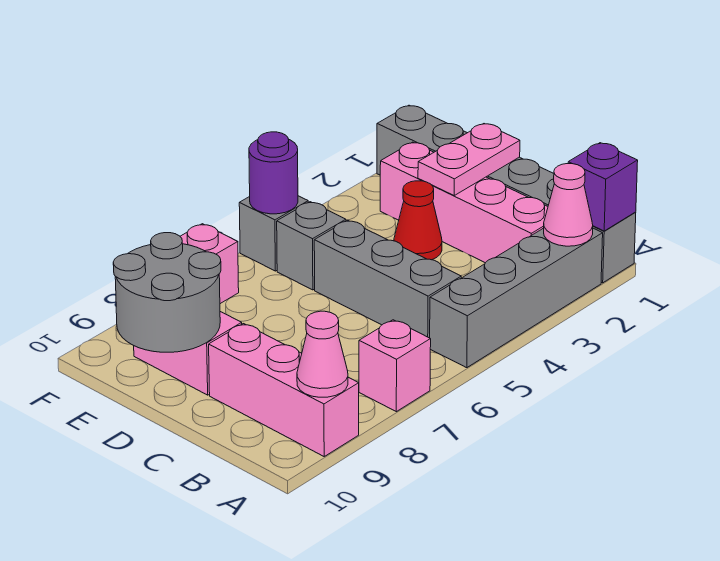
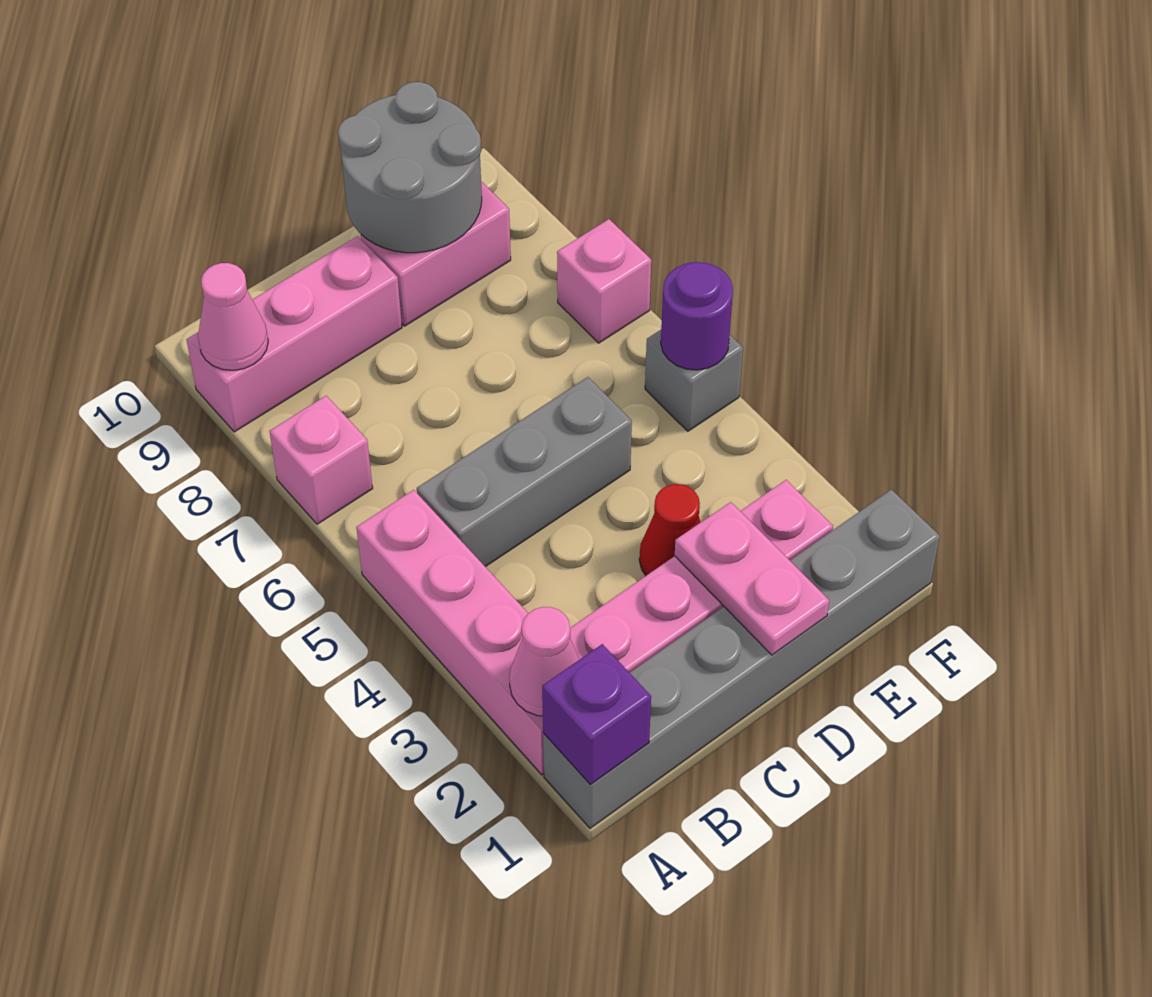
grey 1x4 brick [430,228,603,368] -> pink 1x4 brick [356,490,544,775]
grey 1x1 brick [277,202,346,290] -> none

